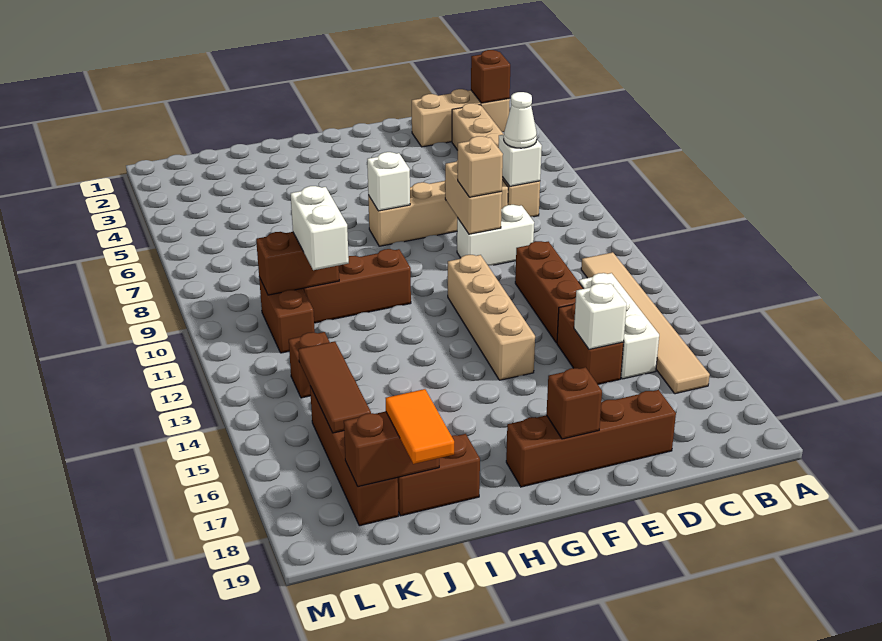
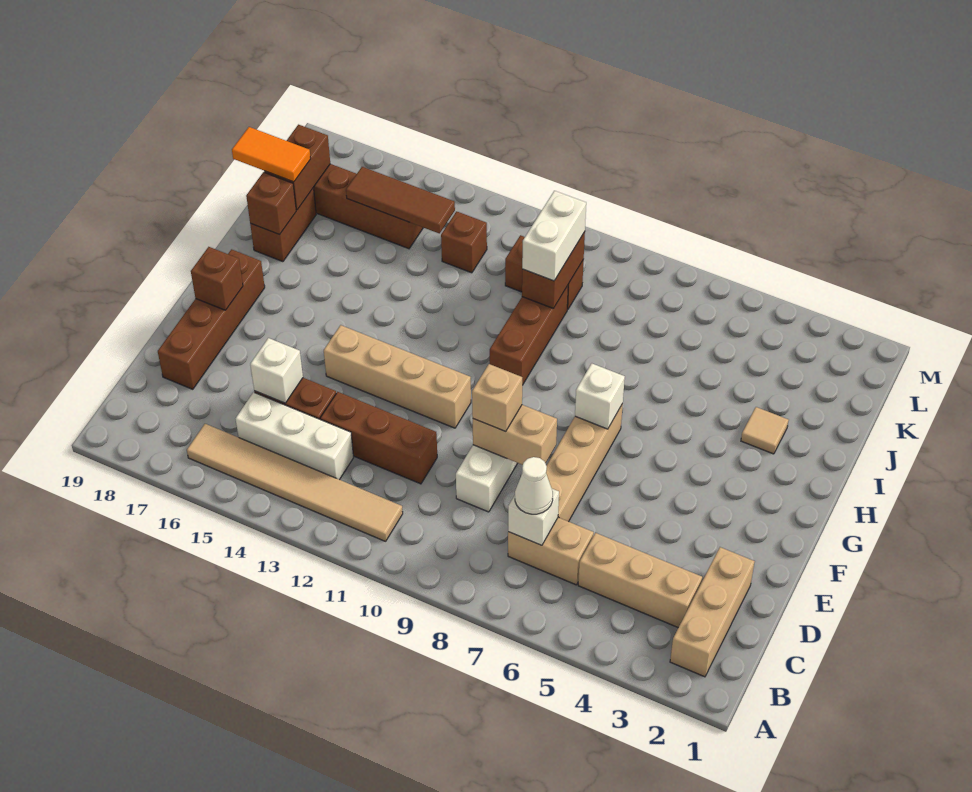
brown 1x1 brick [471,50,510,103] -> brown 1x1 brick moved to [246,172,296,235]
none -> tan 1x1 tile [741,407,789,454]
white 1x2 brick [291,186,349,270] -> white 1x2 brick turned to [522,191,586,281]

